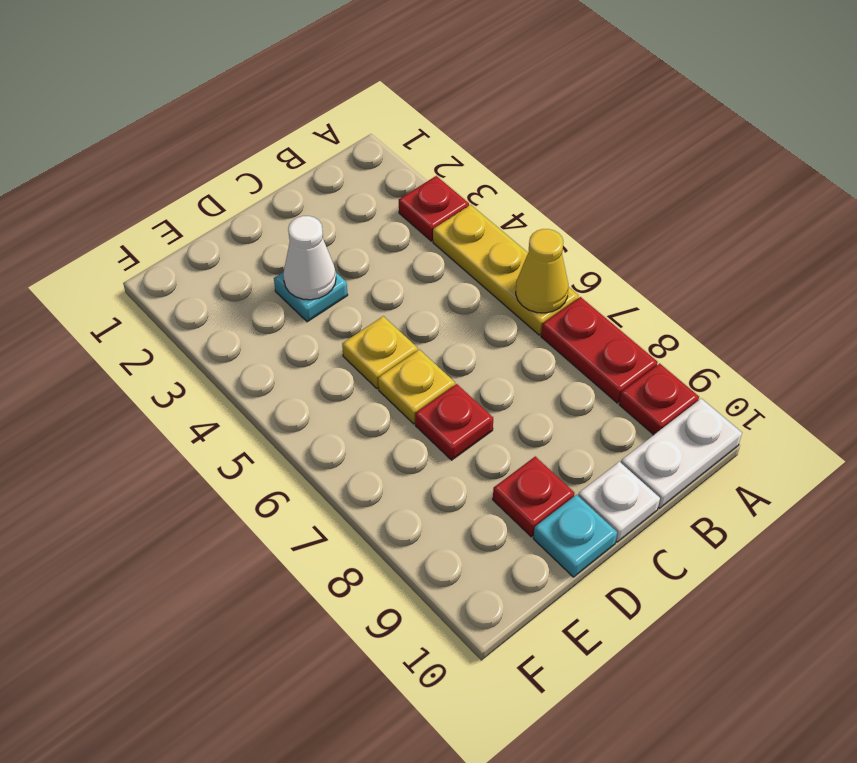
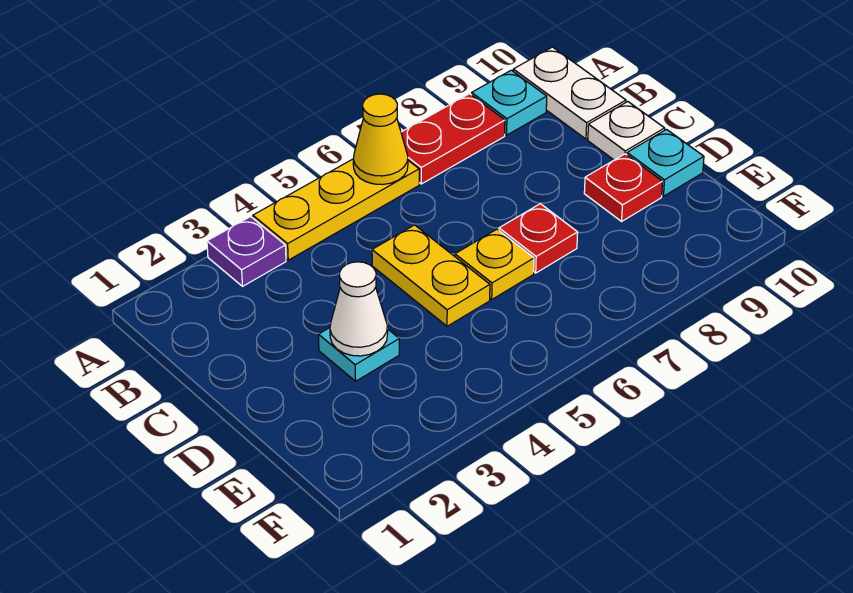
red 1x1 plate [399,176,469,241] -> purple 1x1 plate [207,217,286,286]
red 1x1 plate [619,363,699,435] -> cyan 1x1 plate [472,70,547,135]
yellow 1x1 plate [342,316,418,389] -> yellow 1x2 plate [372,225,490,326]

